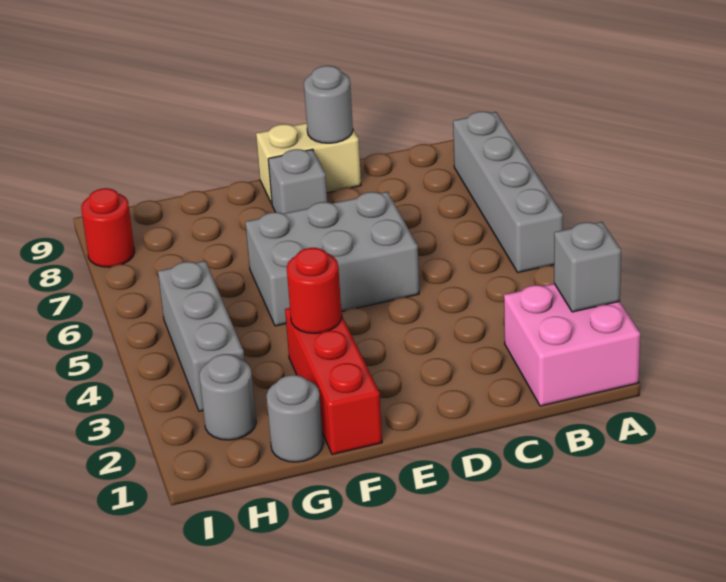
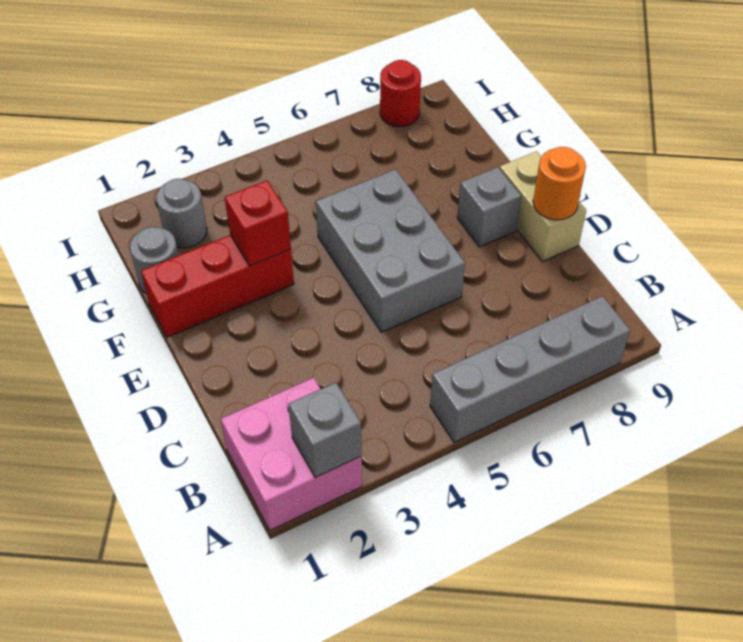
grey 1x1 round brick [304,66,353,143] -> orange 1x1 round brick [533,147,586,220]
red 1x1 round brick [287,248,342,334] -> red 1x1 brick [225,180,291,266]
grey 1x3 brick [158,261,245,411] -> none

